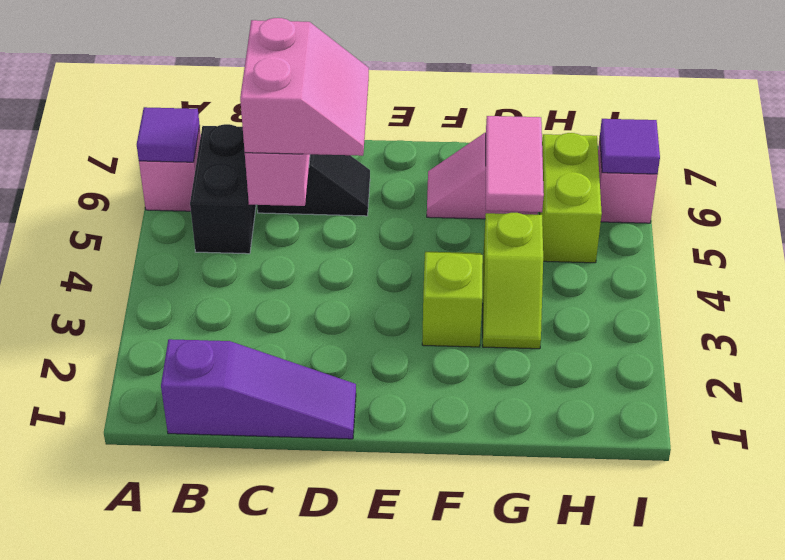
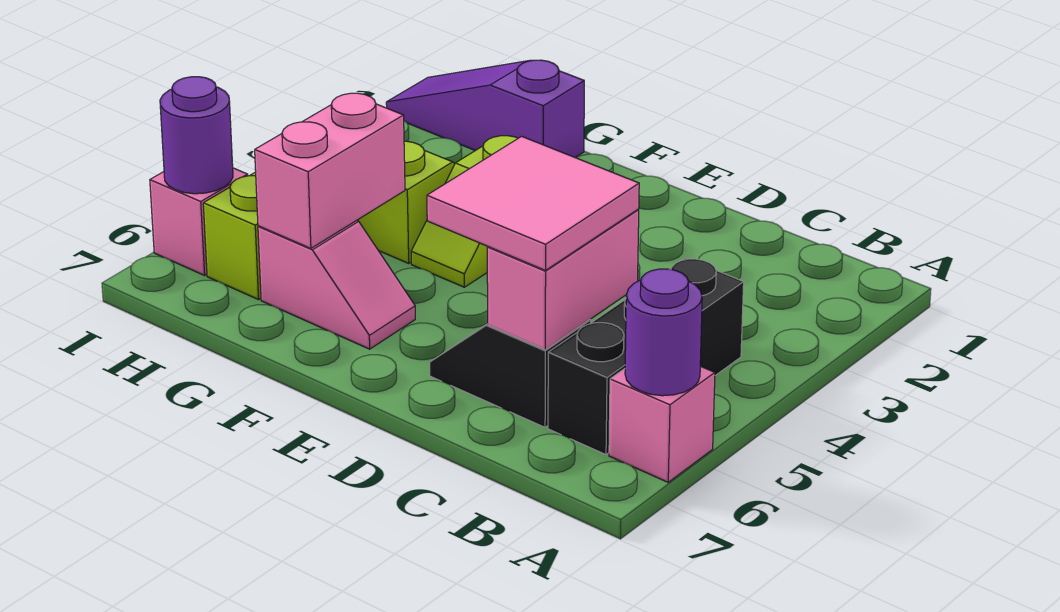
purple 1x1 tile [137,107,200,162] -> purple 1x1 round brick [625,269,702,396]
purple 1x3 slope [161,339,356,439] -> purple 1x3 slope moved to [386,60,584,158]
black 1x2 brick [190,124,256,254] -> black 1x3 brick [548,258,744,455]
pink 2x2 slope [240,18,369,156] -> pink 2x2 tile [427,136,639,270]
pink 1x2 tile [486,116,544,212] -> pink 1x2 brick [255,93,405,248]
purple 1x1 tile [600,119,660,174] -> purple 1x1 round brick [160,77,233,194]

